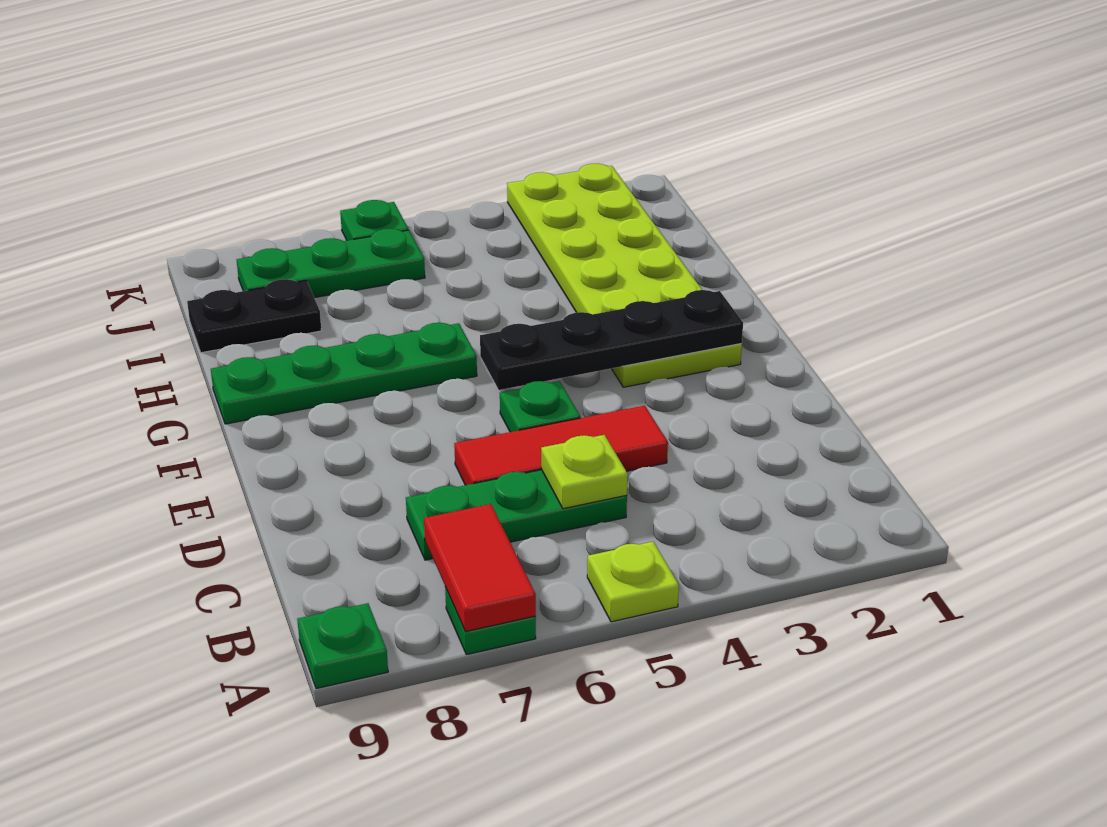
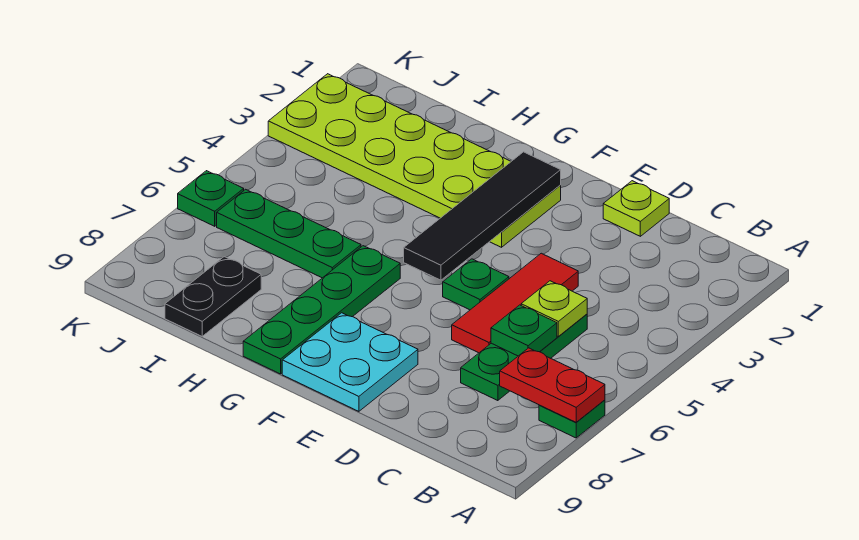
lime 1x1 plate [587,542,679,622] -> lime 1x1 plate moved to [603,181,669,236]
red 1x2 tile [424,504,536,632] -> red 1x2 plate [500,348,605,422]
green 1x1 plate [297,603,388,689] -> green 1x1 plate moved to [491,305,557,356]
none -> cyan 2x2 plate [282,313,418,411]
black 1x4 plate [480,290,743,390] -> black 1x4 tile [404,152,561,280]
green 1x3 plate [237,229,425,298] -> green 1x3 plate turned to [217,189,361,278]

